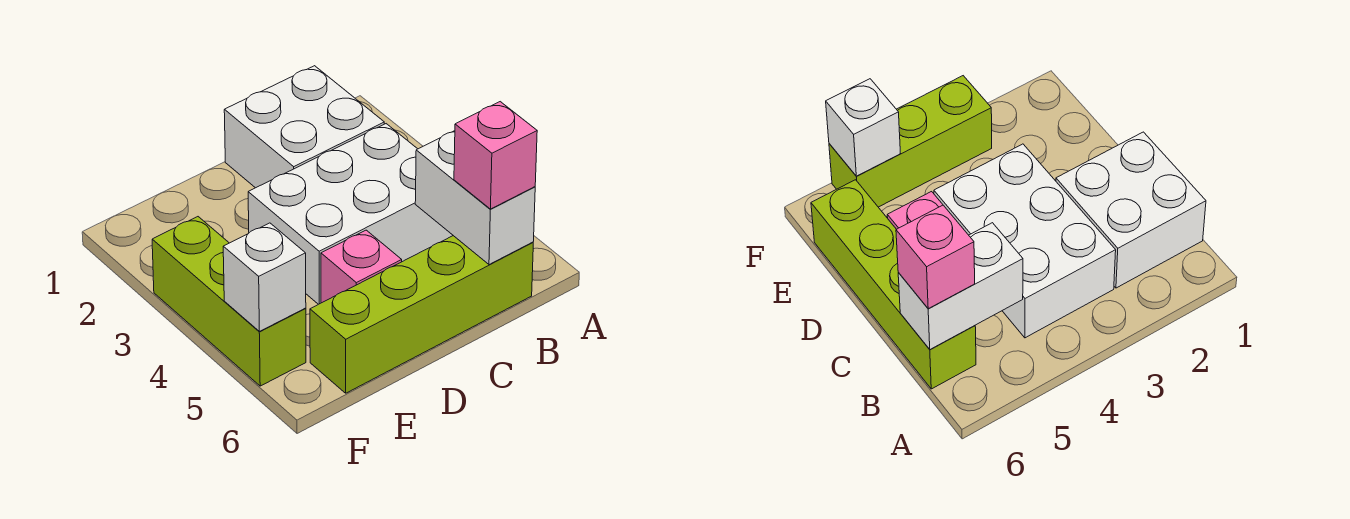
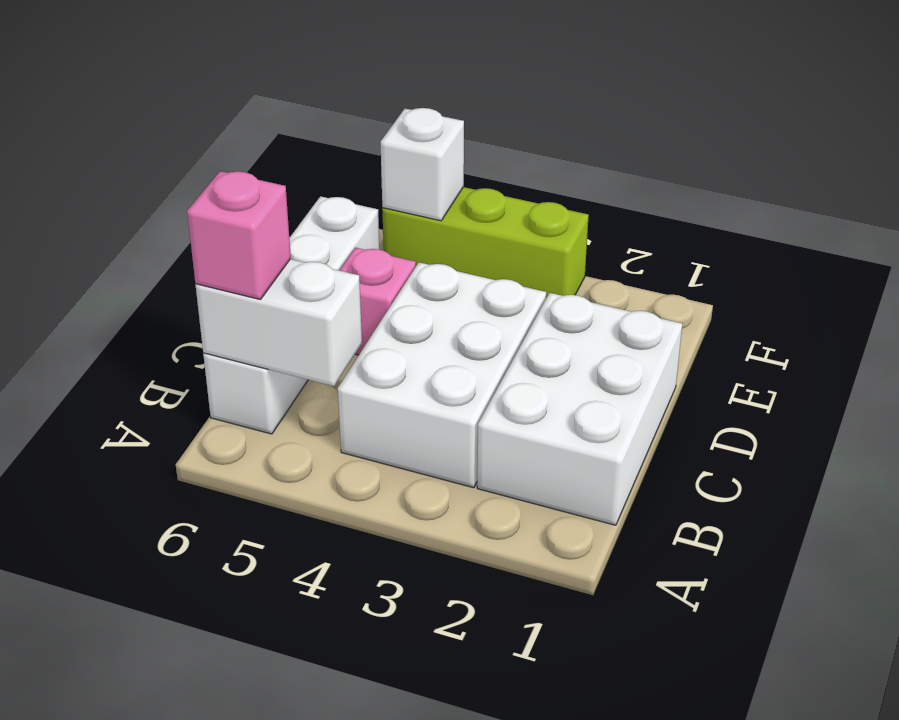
white 2x2 brick [224,66,384,188] -> white 2x3 brick [477,293,682,525]
lime 1x4 brick [310,236,533,393] -> white 1x4 brick [203,196,379,434]

